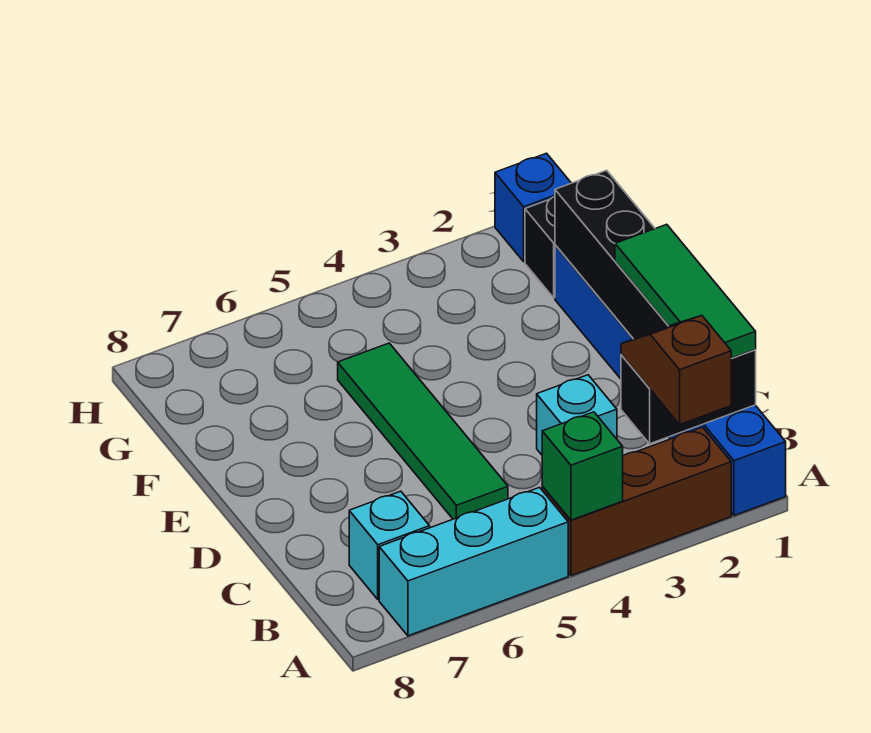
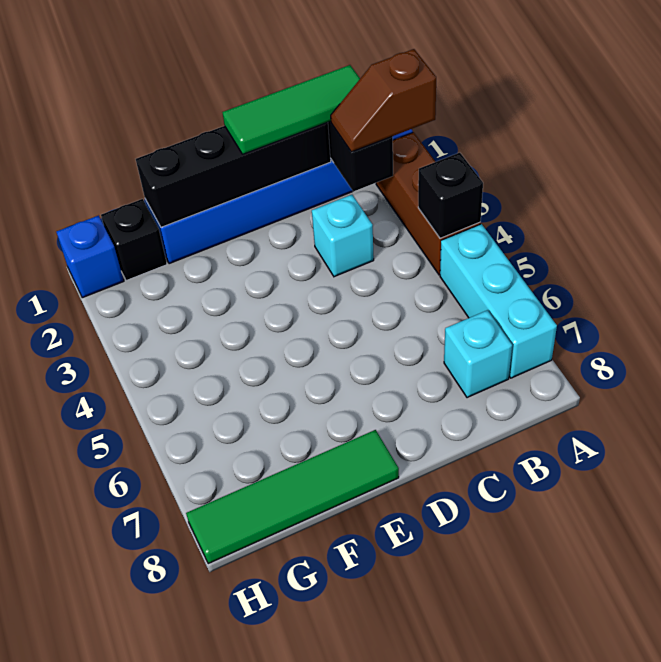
green 1x1 brick [542,412,623,520] -> black 1x1 brick [418,153,483,238]
green 1x4 tile [338,343,508,519] -> green 1x4 tile moved to [186,430,399,564]

